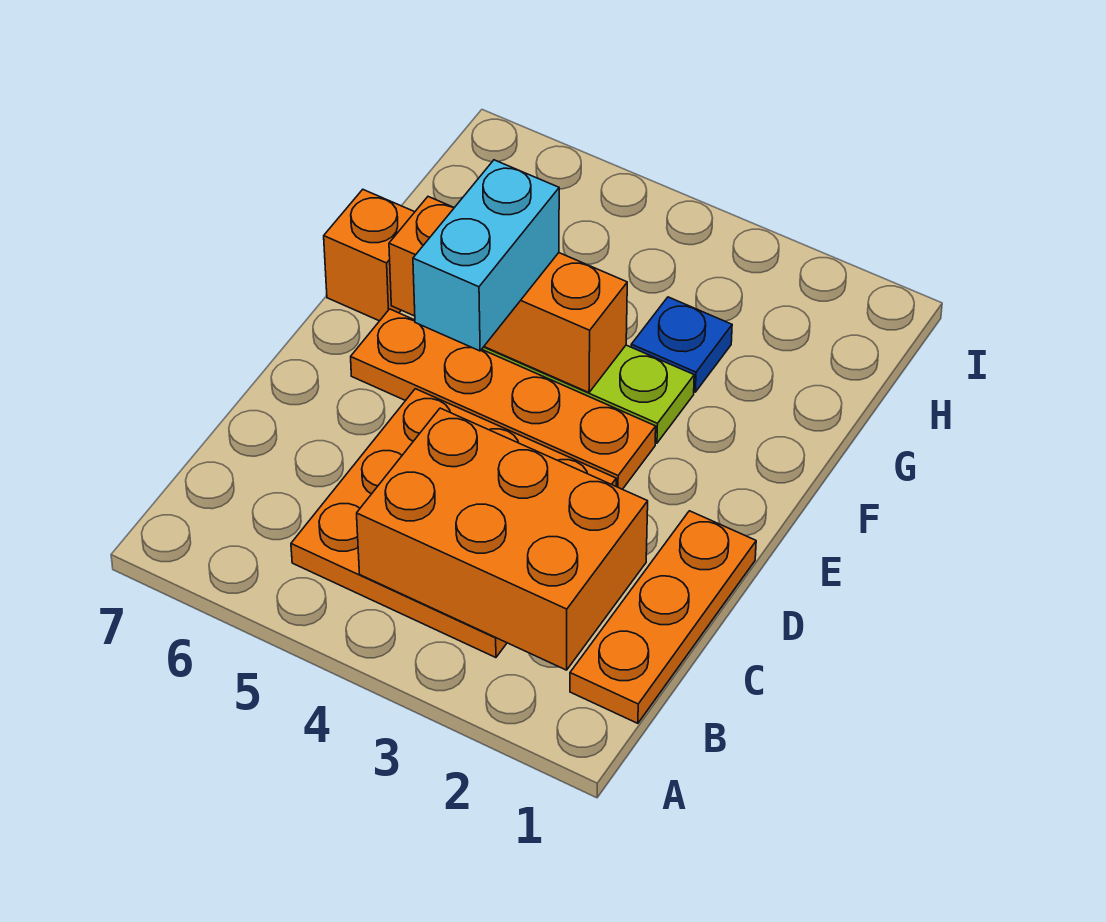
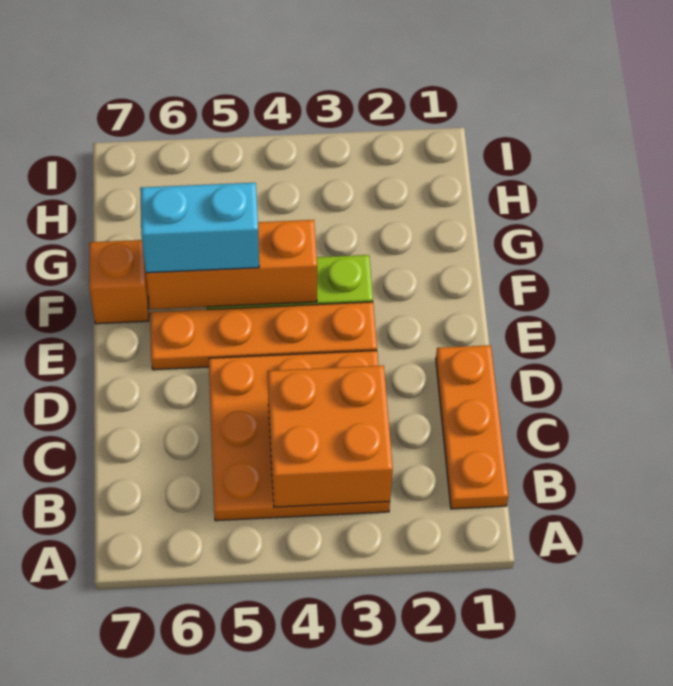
orange 2x3 brick [357,408,648,670] -> orange 2x2 brick [268,365,393,507]
cyan 1x2 brick [413,160,559,351] -> cyan 1x2 brick turned to [140,183,259,273]
blue 1x1 plate [631,297,732,392] -> none

